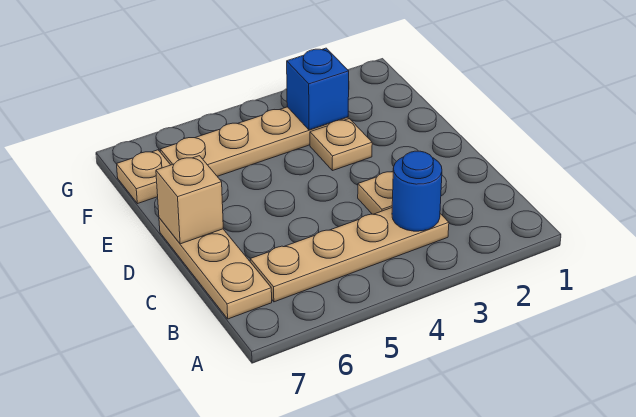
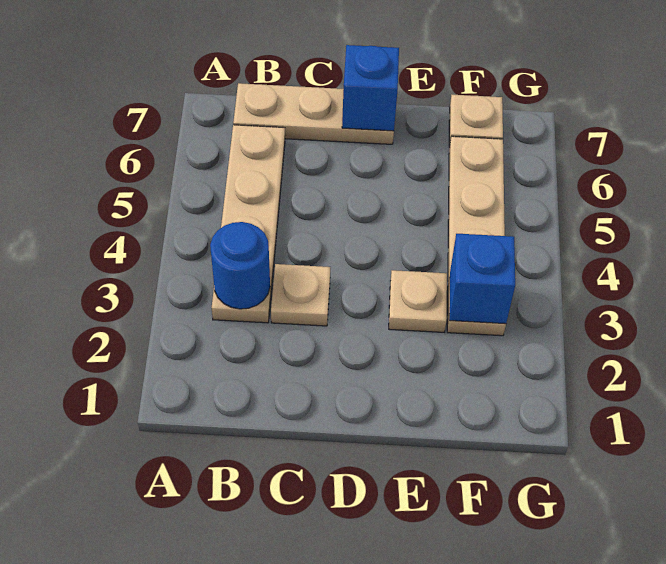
tan 1x1 brick [156,156,223,244] -> blue 1x1 brick [342,45,399,131]

